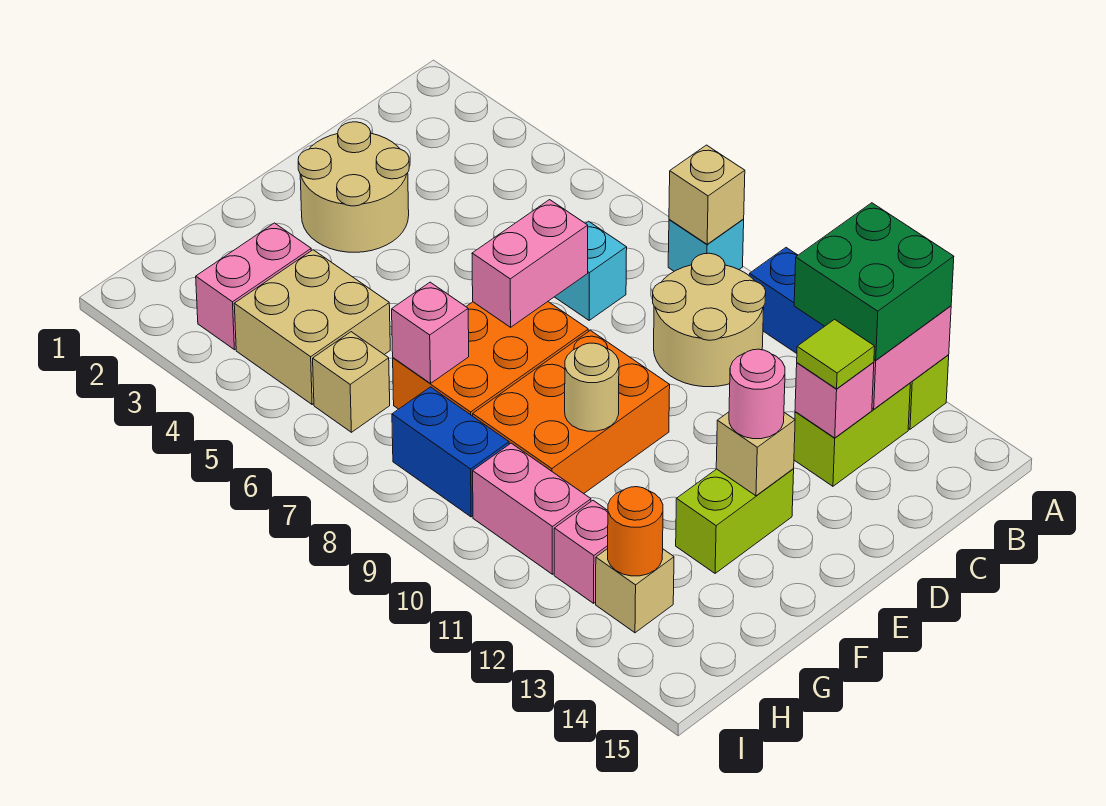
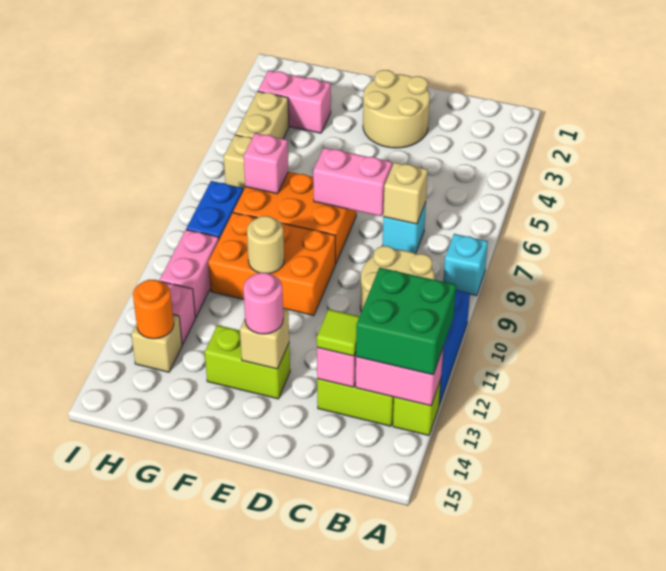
tan 1x1 brick [669,145,745,244] -> tan 1x1 brick moved to [383,162,428,224]
tan 2x2 brick [234,250,390,404] -> tan 1x2 brick [235,91,289,139]

